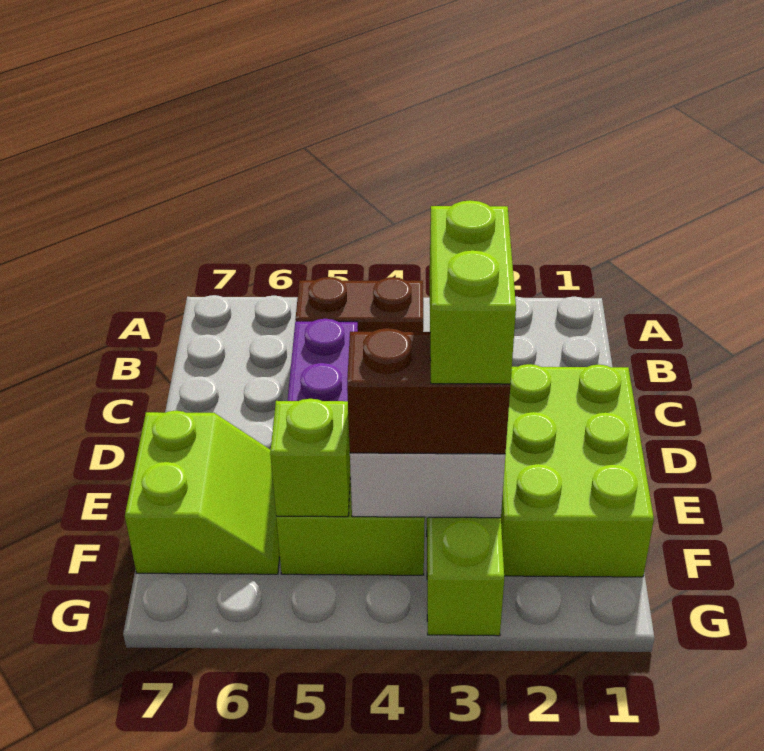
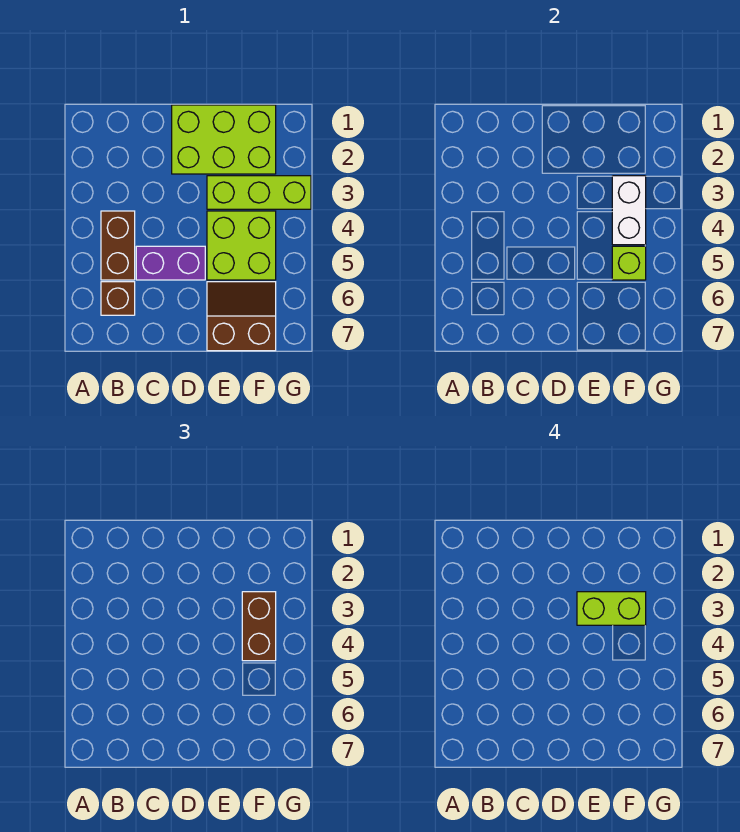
none -> brown 1x1 brick [101,282,135,315]
lime 2x2 slope [125,411,280,574] -> brown 2x2 slope [207,282,276,351]

